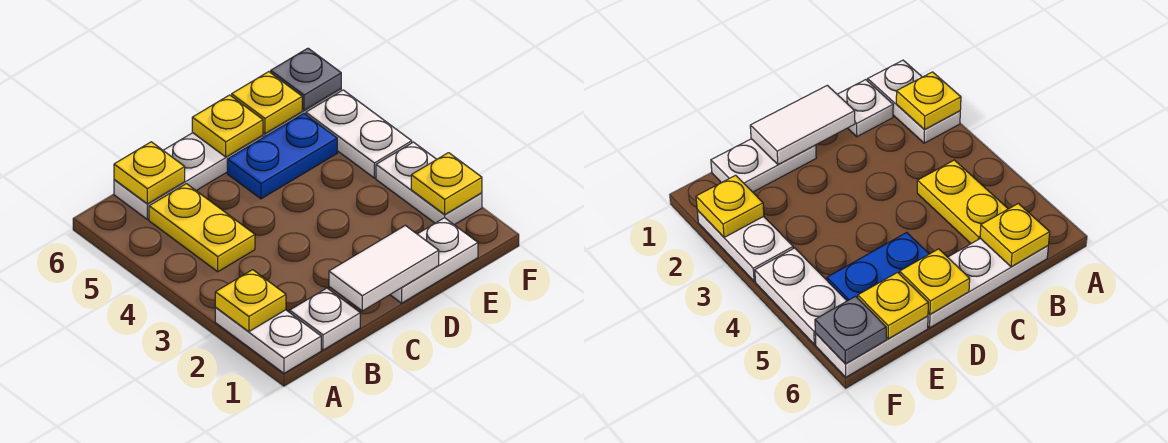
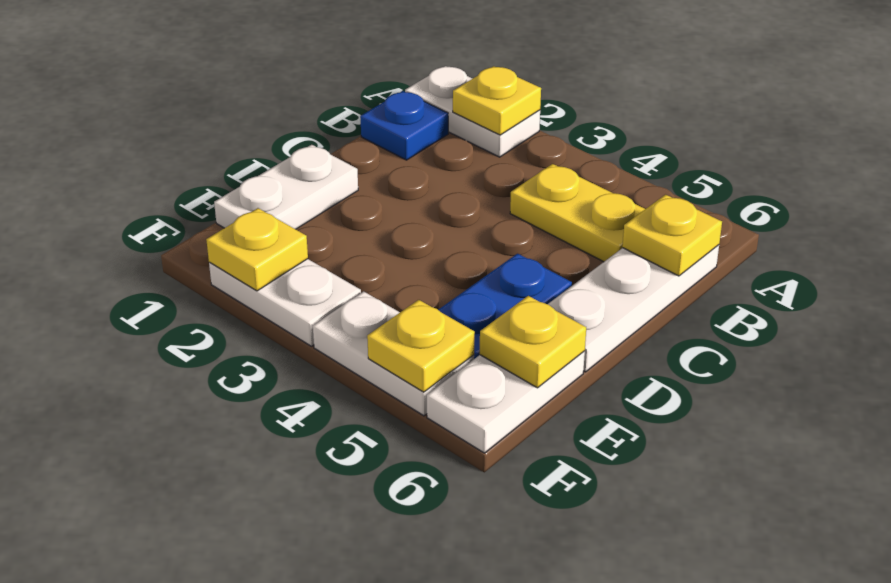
white 1x1 plate [290,288,360,350] -> blue 1x1 plate [360,91,448,160]
white 1x2 tile [329,225,439,311] -> none
yellow 1x1 plate [192,95,263,157] -> yellow 1x1 plate moved to [367,300,475,392]
grey 1x1 plate [271,48,341,110] -> none

